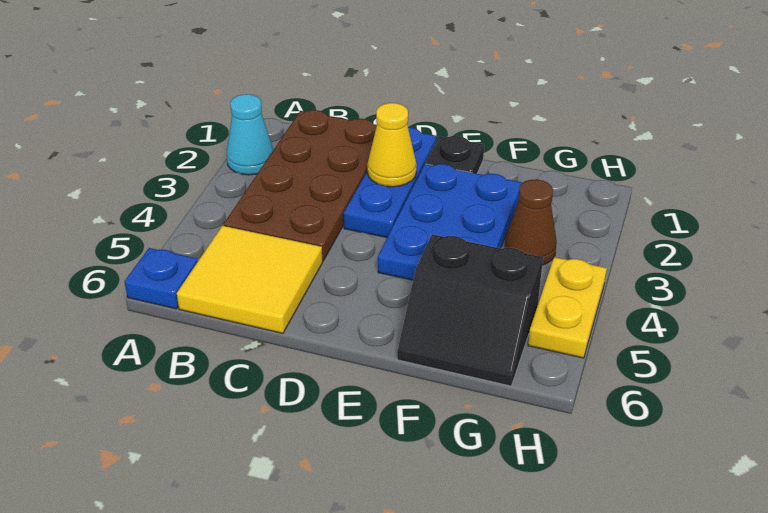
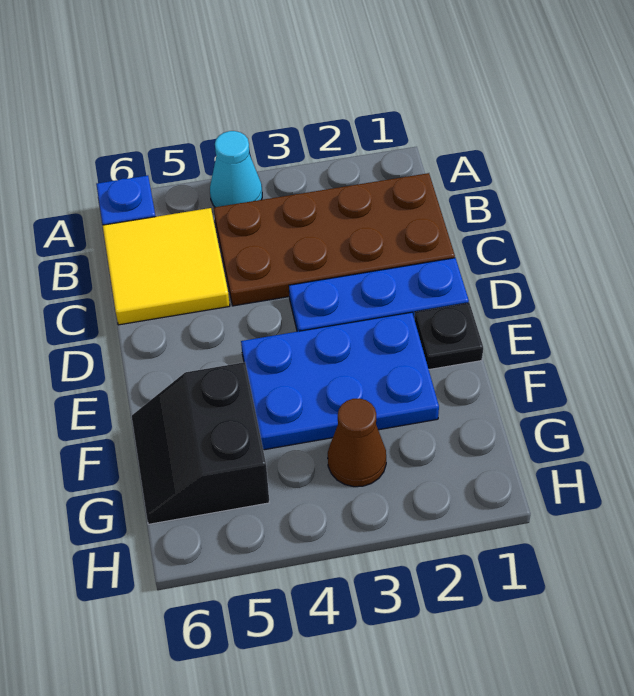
cyan 1x1 cone [227,94,273,175] -> cyan 1x1 cone moved to [210,131,262,207]
yellow 1x1 cone [367,103,417,187] -> none
yellow 1x2 plate [528,257,607,358] -> none

